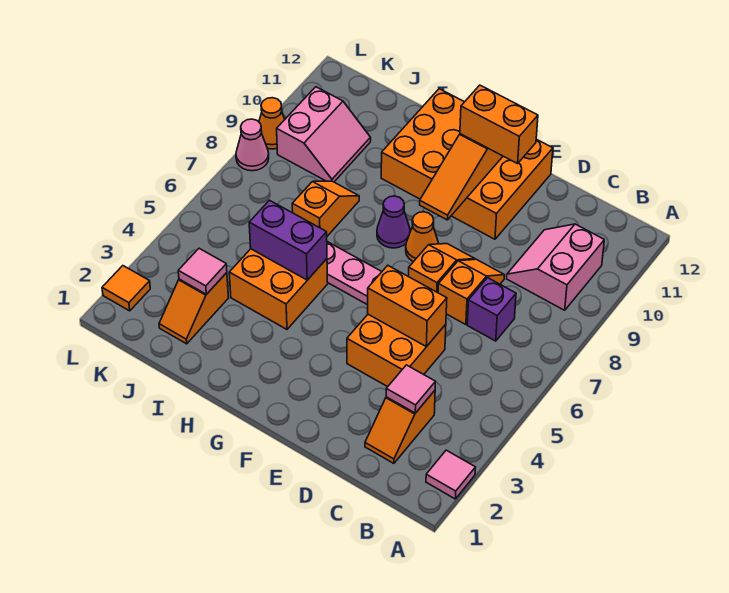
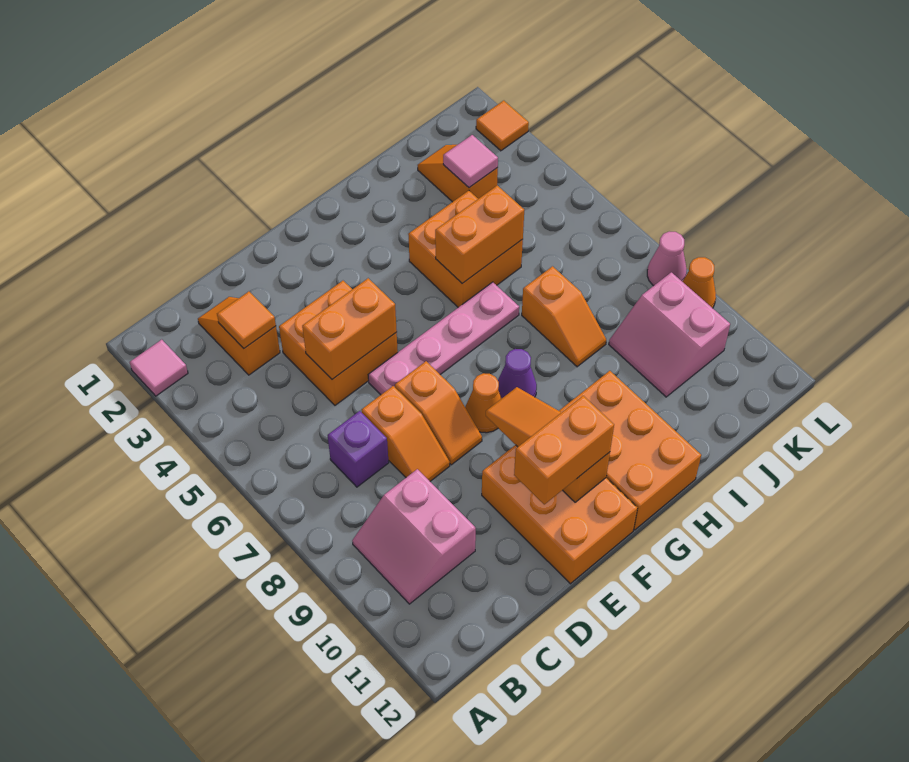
pink 2x2 slope [507,224,604,310] -> pink 2x2 slope turned to [352,469,476,604]
pink 1x1 tile [386,365,435,413] -> orange 1x1 tile [217,292,276,348]
purple 1x2 brick [249,200,327,280] -> orange 1x2 brick [435,186,524,283]

